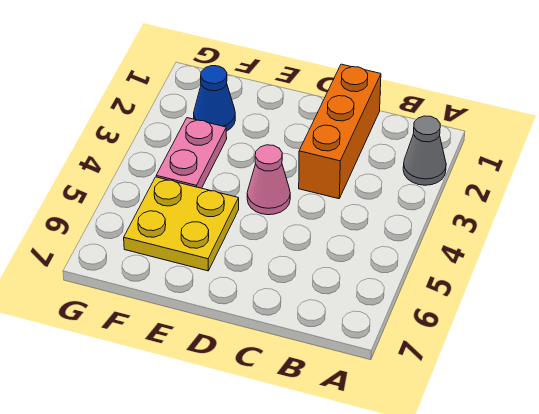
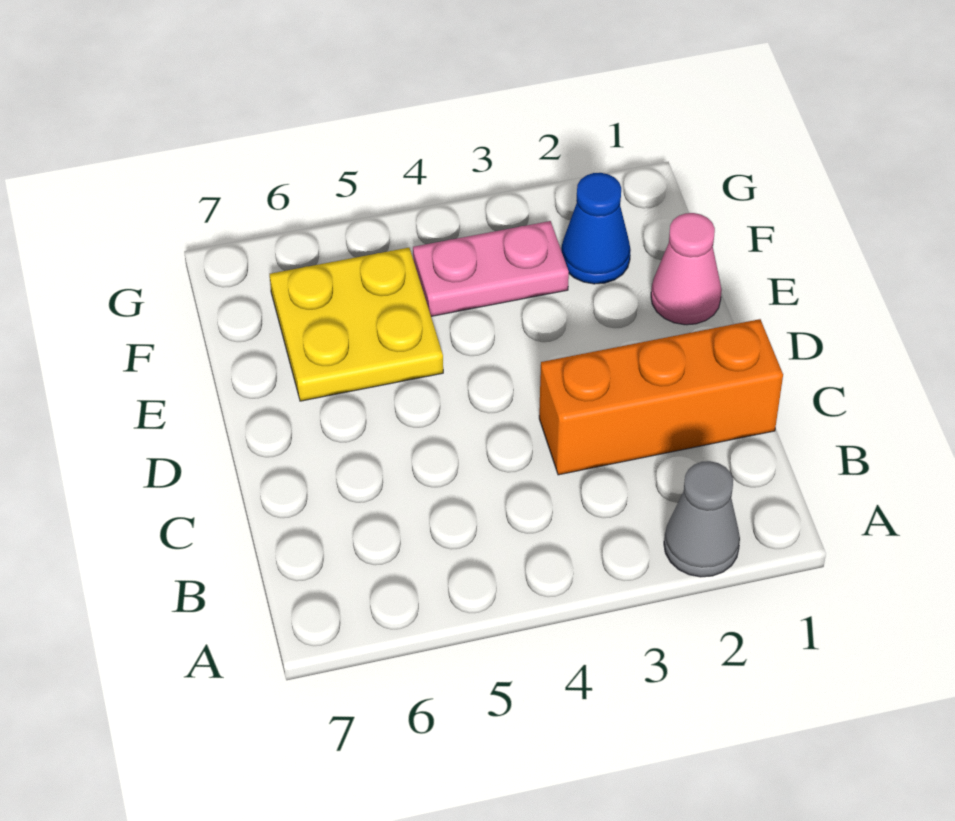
pink 1x1 cone [247,145,290,215] -> pink 1x1 cone moved to [651,213,722,325]

